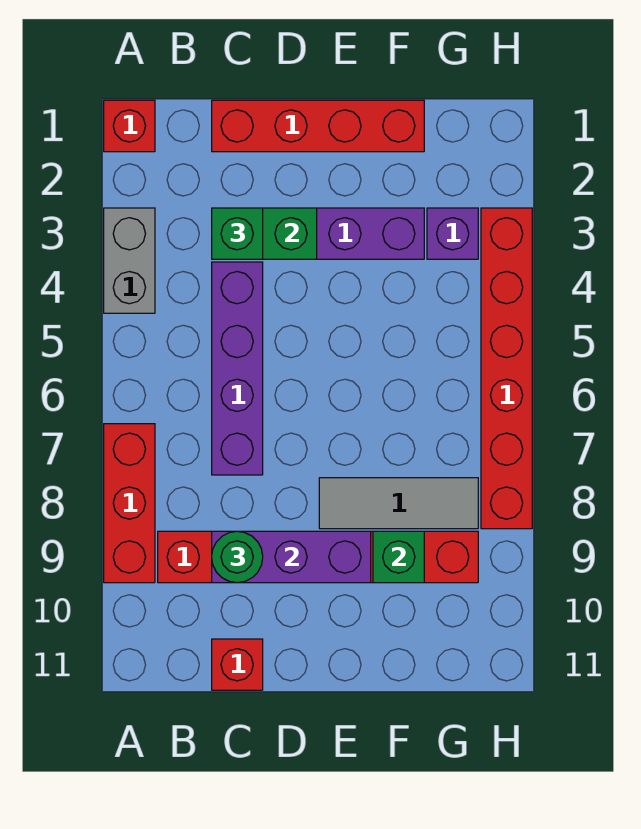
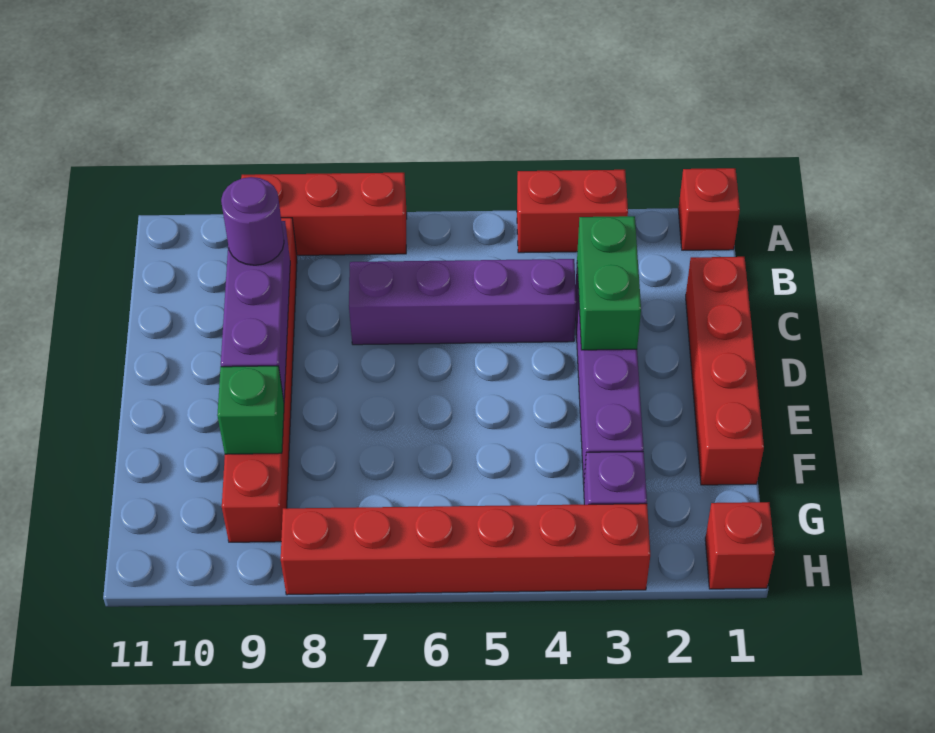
grey 1x2 brick [104,208,155,313] -> red 1x2 brick [517,170,628,253]
green 1x1 brick [212,208,263,259] -> none
green 1x1 round brick [212,531,263,583] -> purple 1x1 round brick [221,177,284,265]
red 1x1 brick [212,639,263,690] -> red 1x1 brick moved to [705,502,775,589]
grey 1x3 tile [319,478,478,529] -> none

